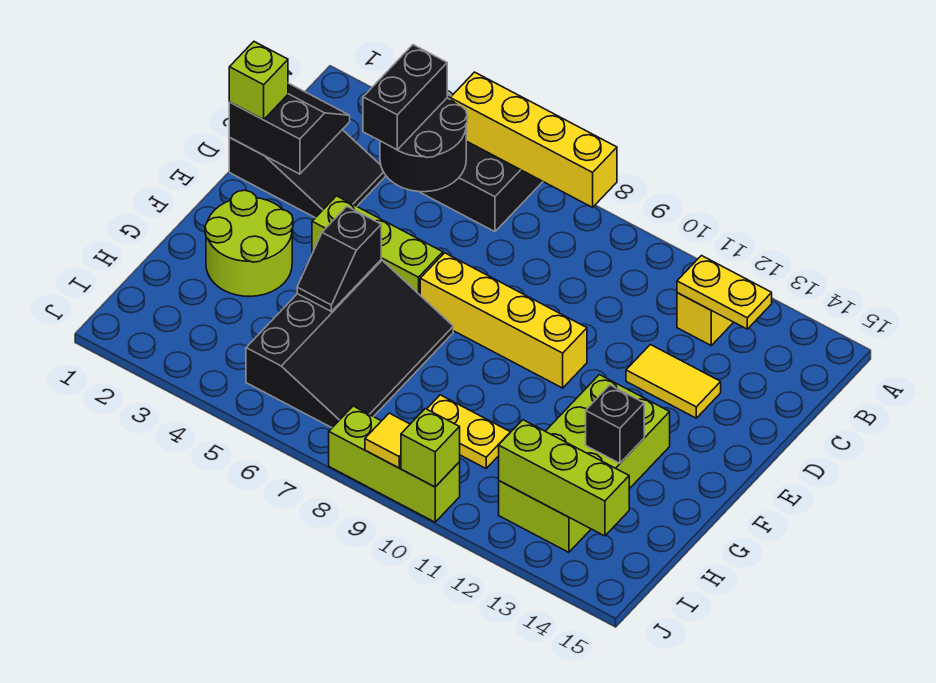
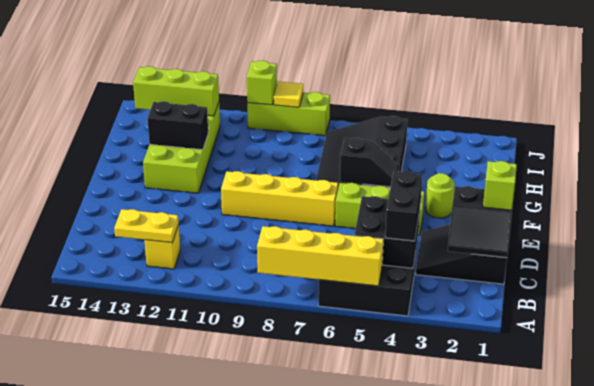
black 2x2 round brick [380,98,467,192] -> black 2x2 brick [354,196,420,268]
yellow 1x2 tile [626,345,721,418] -> none
lime 2x2 round brick [205,190,293,296] -> lime 1x1 round brick [425,173,455,218]
black 1x2 slope [297,206,381,311] -> black 1x2 slope turned to [340,138,399,187]
black 1x1 brick [586,385,644,463] -> black 1x2 brick [147,101,208,150]
yellow 1x2 plate [427,395,510,468] -> none

